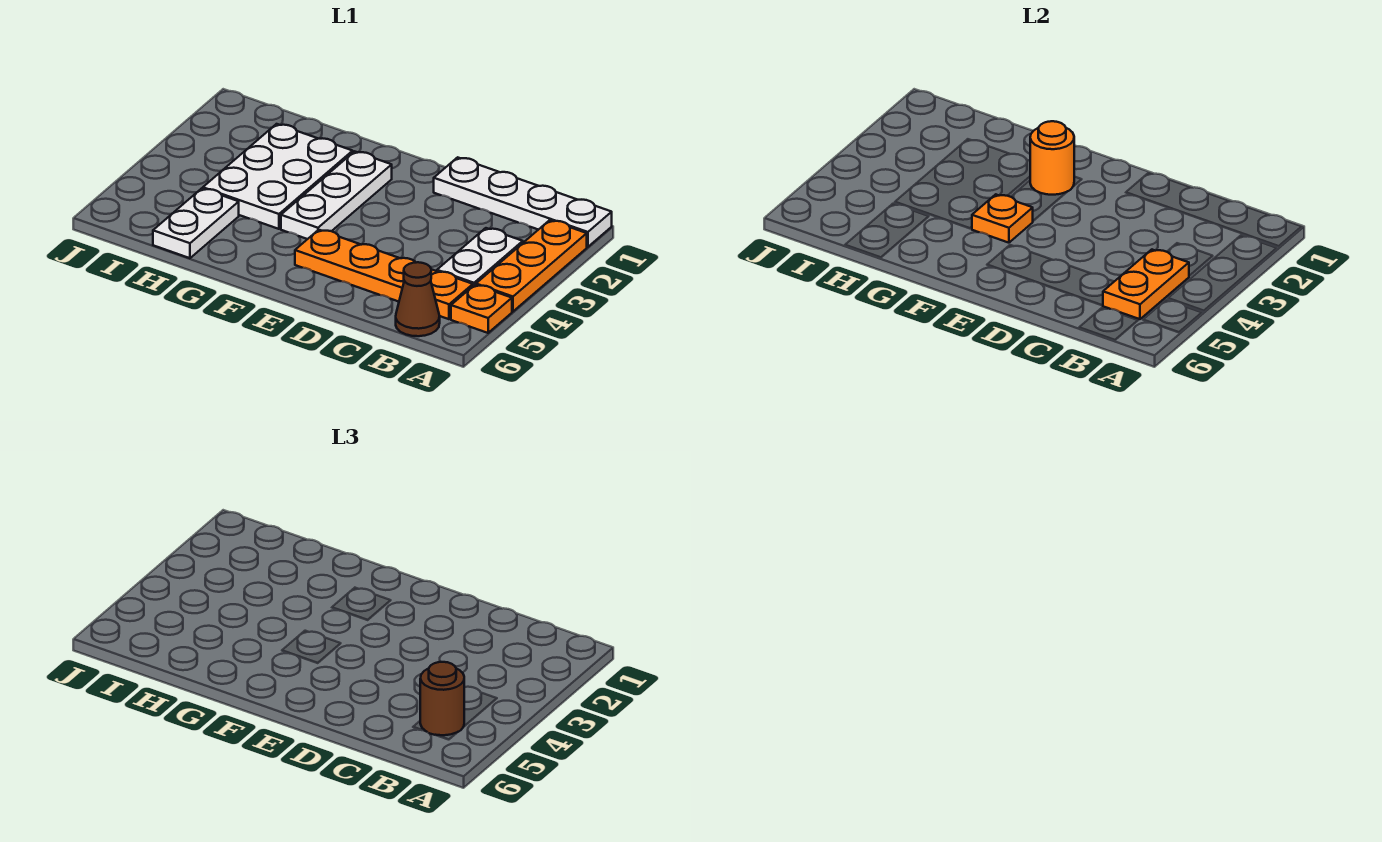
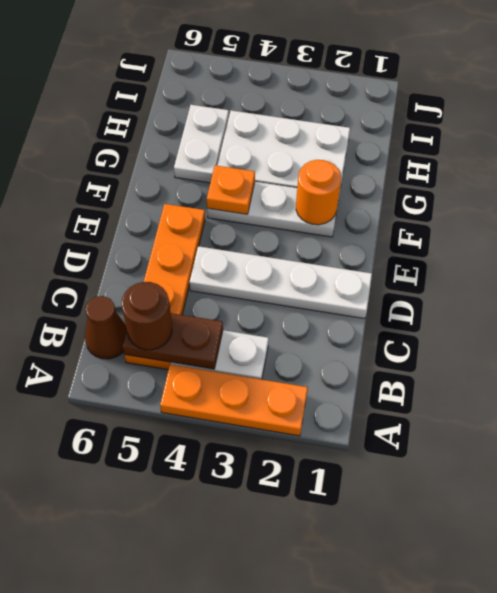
white 1x4 plate [434,157,612,247] -> white 1x4 plate turned to [190,246,372,319]
orange 1x1 plate [451,285,512,333] -> none
orange 1x2 plate [1103,250,1189,319] -> brown 1x2 plate [123,313,223,369]
white 1x2 plate [153,188,239,258] -> white 1x2 plate turned to [174,105,229,183]

